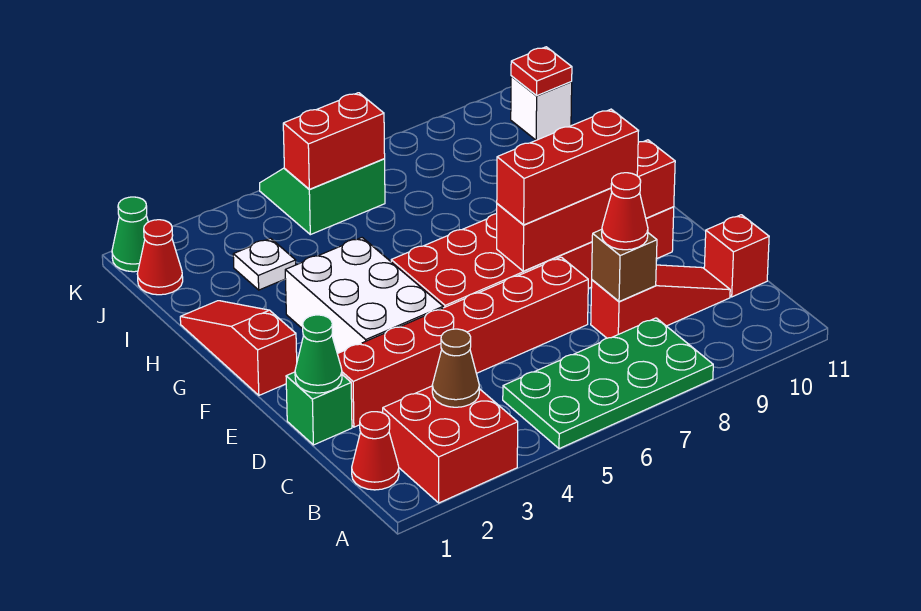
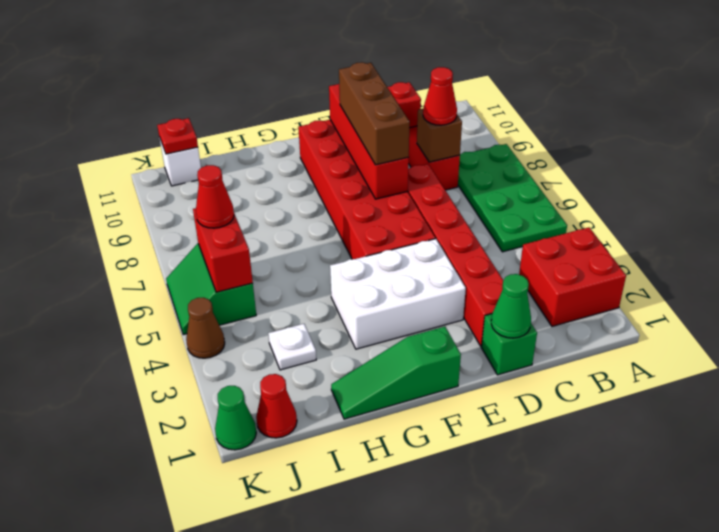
red 1x1 cone [352,412,399,490] -> red 1x1 cone moved to [196,165,234,228]
brown 1x1 cone [432,329,479,407] -> brown 1x1 cone moved to [186,298,225,358]
red 1x3 brick [497,109,638,225] -> brown 1x3 brick [339,62,410,165]
red 1x3 slope [180,301,297,395] -> green 1x3 slope [331,327,461,419]

